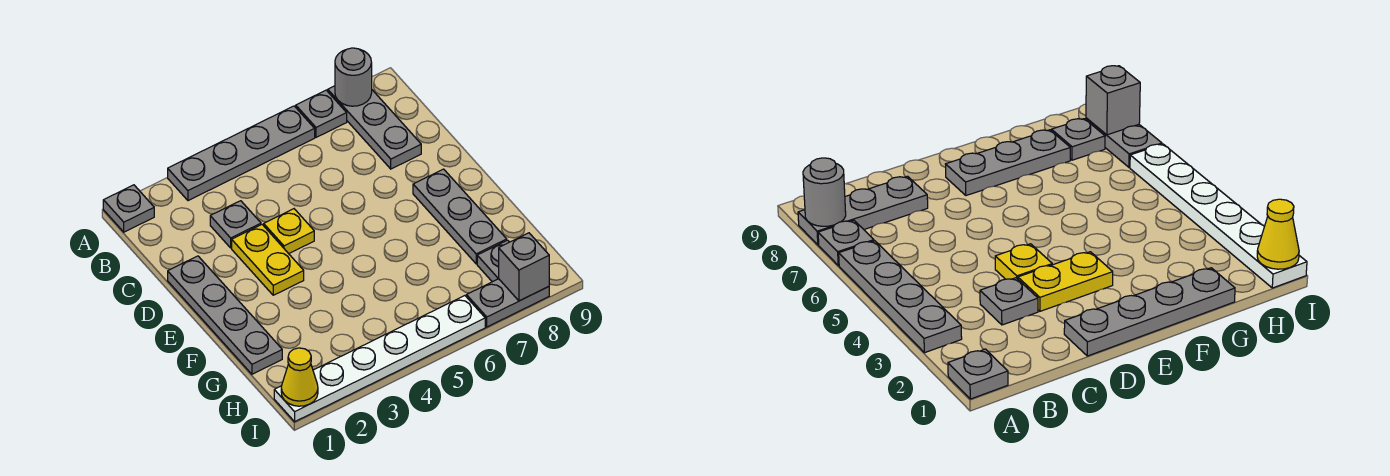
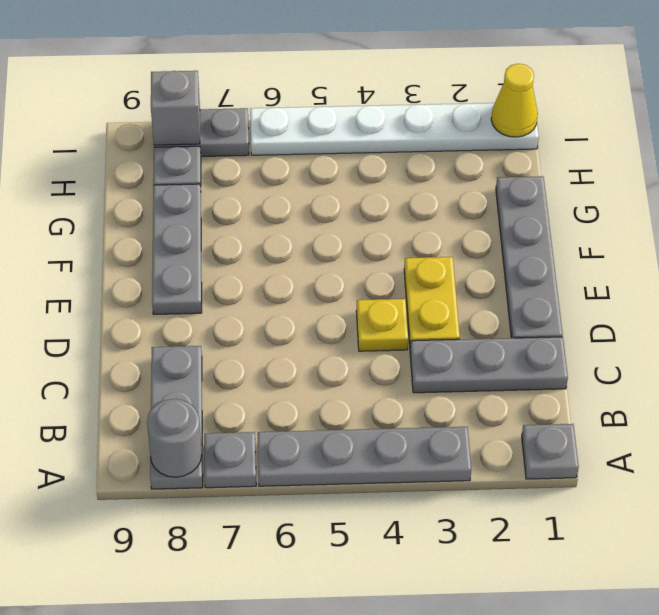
grey 1x1 plate [210,201,261,248] -> grey 1x3 plate [410,337,568,393]

